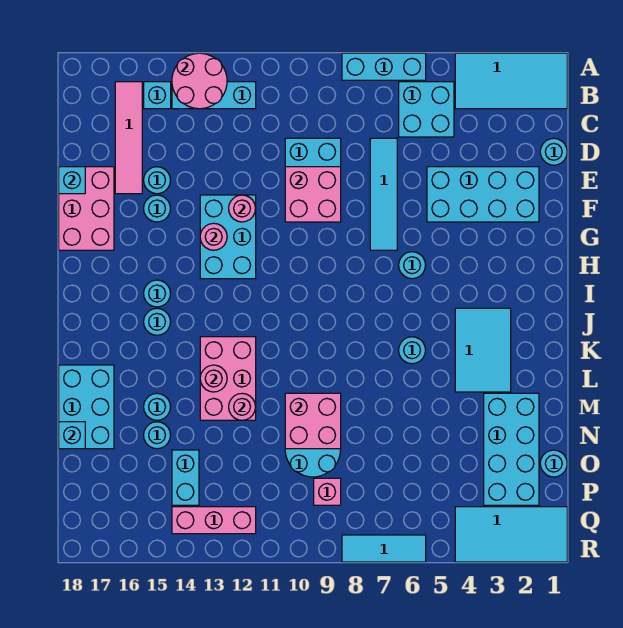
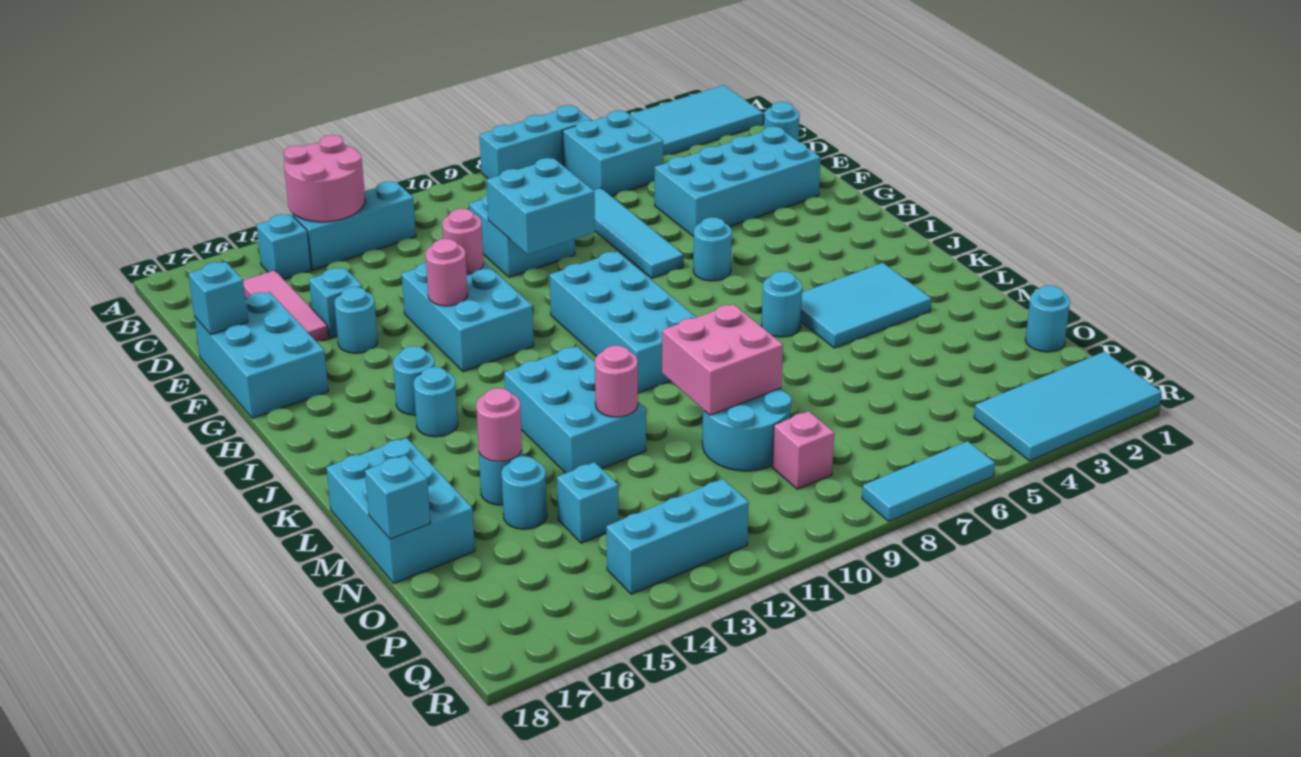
pink 1x4 tile [115,82,142,194] -> pink 1x3 tile [243,270,329,342]
pink 2x2 brick [285,167,341,222] -> cyan 2x2 brick [487,158,595,255]
cyan 1x1 round brick [144,167,170,194] -> cyan 1x1 brick [309,268,362,338]
pink 2x3 brick [59,167,114,250] -> cyan 2x3 brick [194,292,328,418]
cyan 2x3 tile [455,308,511,392] -> cyan 2x3 tile turned to [801,263,931,348]
pink 2x3 brick [200,337,256,420] -> cyan 2x3 brick [504,346,646,473]
pink 1x1 round brick [200,365,227,392] -> pink 1x1 round brick moved to [476,388,522,462]
cyan 2x4 brick [484,393,539,505] -> cyan 2x4 brick moved to [550,251,696,393]
cyan 1x2 brick [172,450,199,505] -> cyan 1x1 brick [557,462,619,543]
pink 1x3 brick [172,507,256,534] -> cyan 1x3 brick [606,479,749,594]

